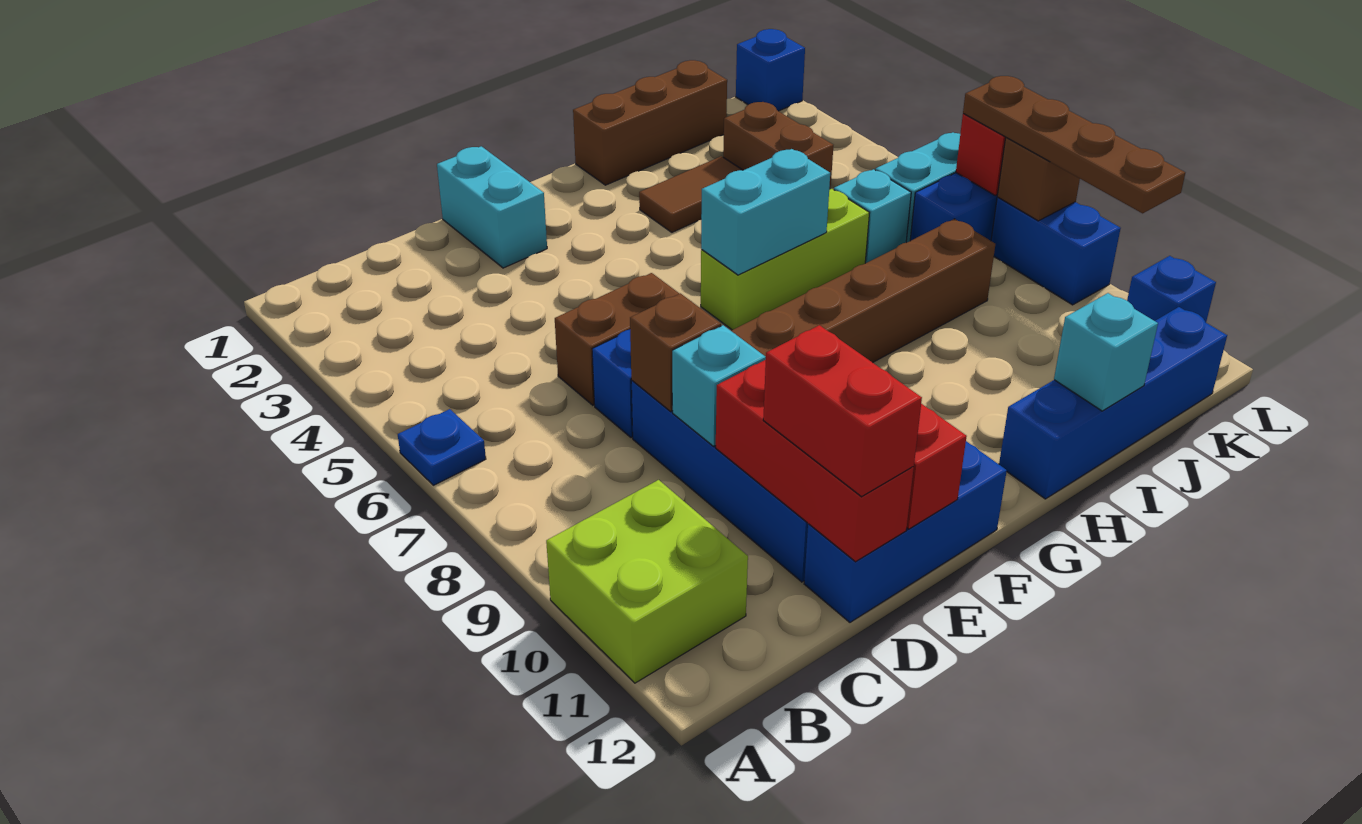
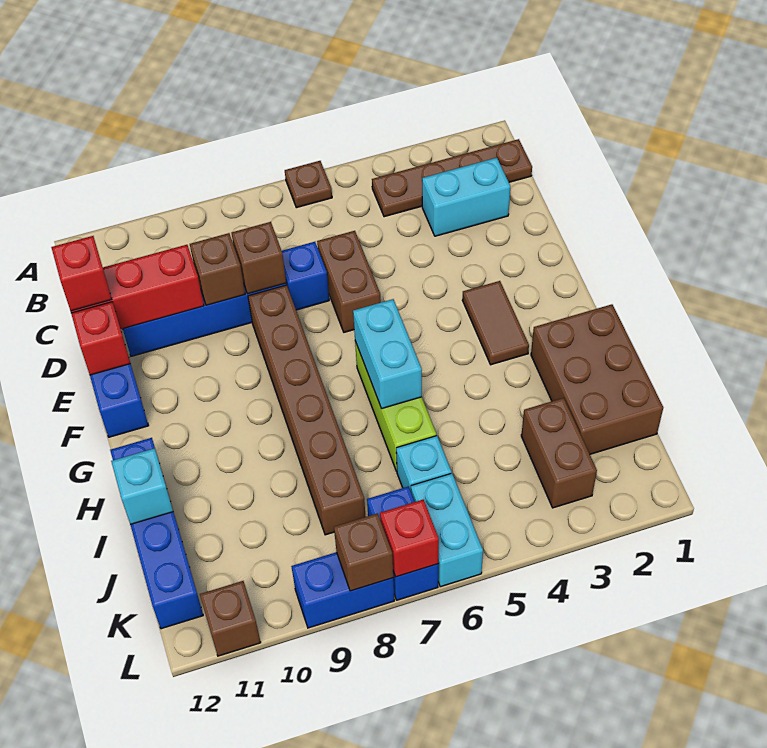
blue 1x1 plate [398,409,486,485] -> brown 1x1 plate [285,161,332,208]
lime 2x2 brick [546,480,748,683] -> none
cyan 1x1 brick [672,325,766,446] -> brown 1x1 brick [190,233,245,305]
red 1x2 brick [763,325,922,497] -> red 1x1 brick [51,236,112,311]
cyan 1x2 brick [437,146,547,268] -> cyan 1x2 brick moved to [422,158,510,236]
brown 1x3 brick [573,60,727,185] -> brown 2x3 brick [531,304,663,454]
brown 1x2 tile [639,156,742,232] -> brown 1x2 tile moved to [462,281,529,365]
brown 1x2 brick [723,102,833,190] -> brown 1x2 brick turned to [521,398,597,508]
blue 1x1 brick [736,29,805,111] -> none
brown 1x4 plate [963,76,1185,213] -> brown 1x4 plate moved to [372,139,532,217]
blue 1x1 brick [1127,256,1216,322] -> brown 1x1 brick [200,581,261,656]

